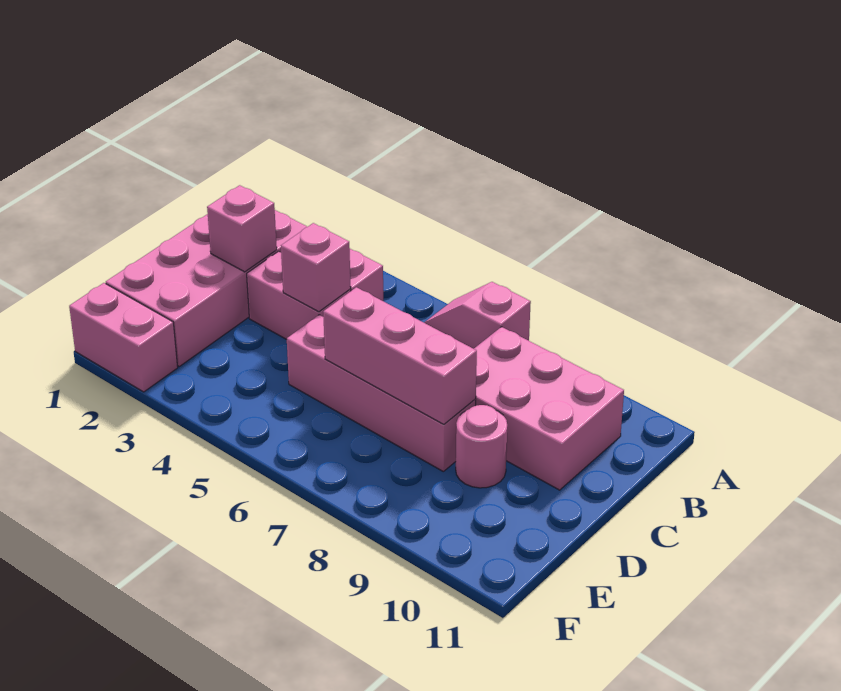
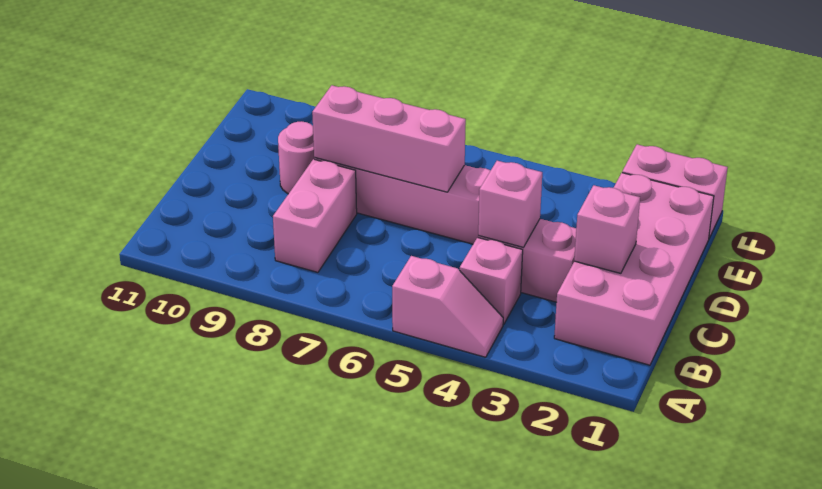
pink 1x2 slope [424,282,531,349] -> pink 1x2 slope moved to [392,256,503,357]
pink 2x3 brick [474,327,624,490] -> pink 1x2 brick [273,159,357,272]

